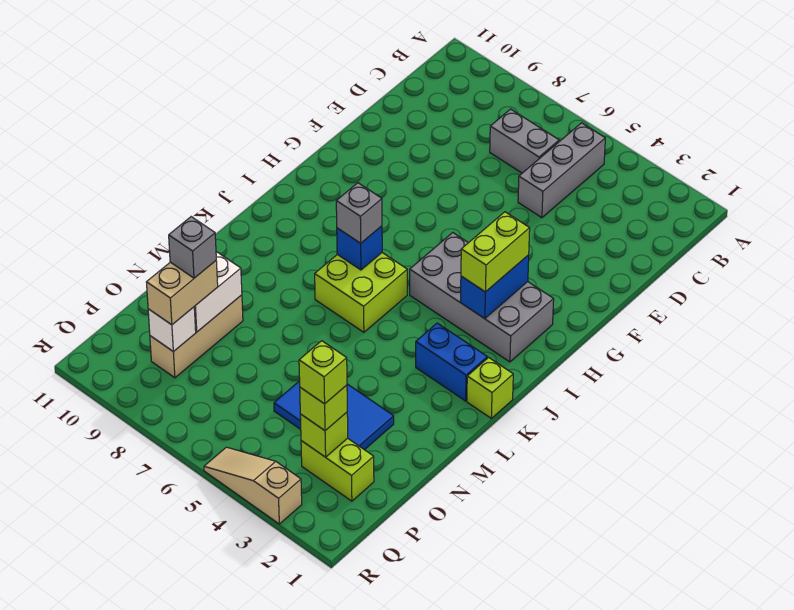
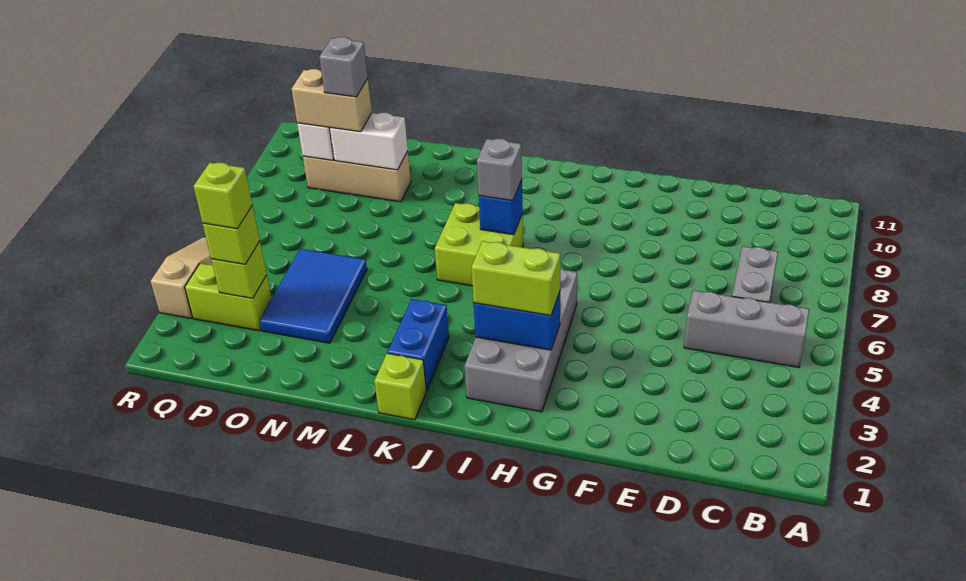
lime 1x2 brick [301,438,374,501] -> lime 1x2 brick turned to [185,263,272,331]

